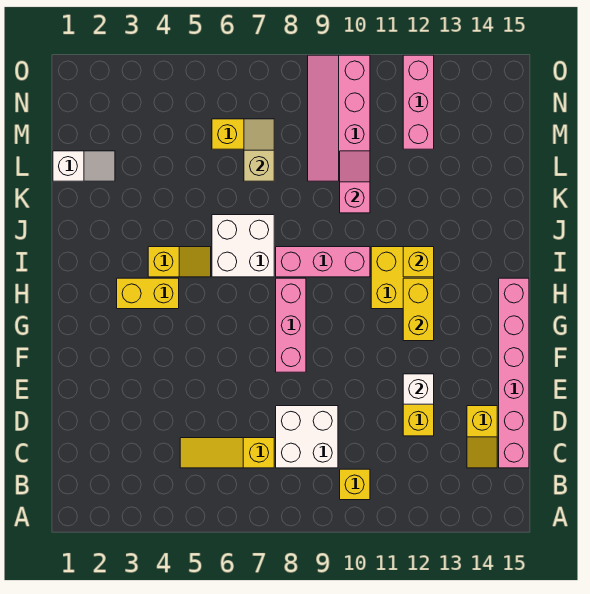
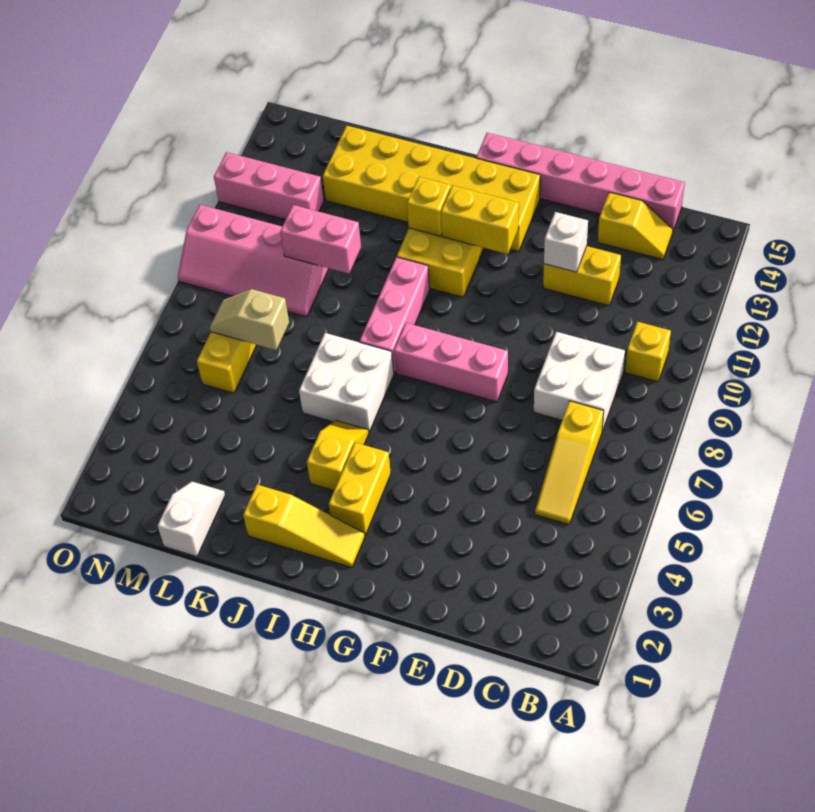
none -> yellow 2x6 brick [323,126,540,252]
none -> yellow 1x3 slope [243,485,365,567]
pink 1x2 slope [340,151,370,213] -> pink 1x2 brick [280,205,361,274]

